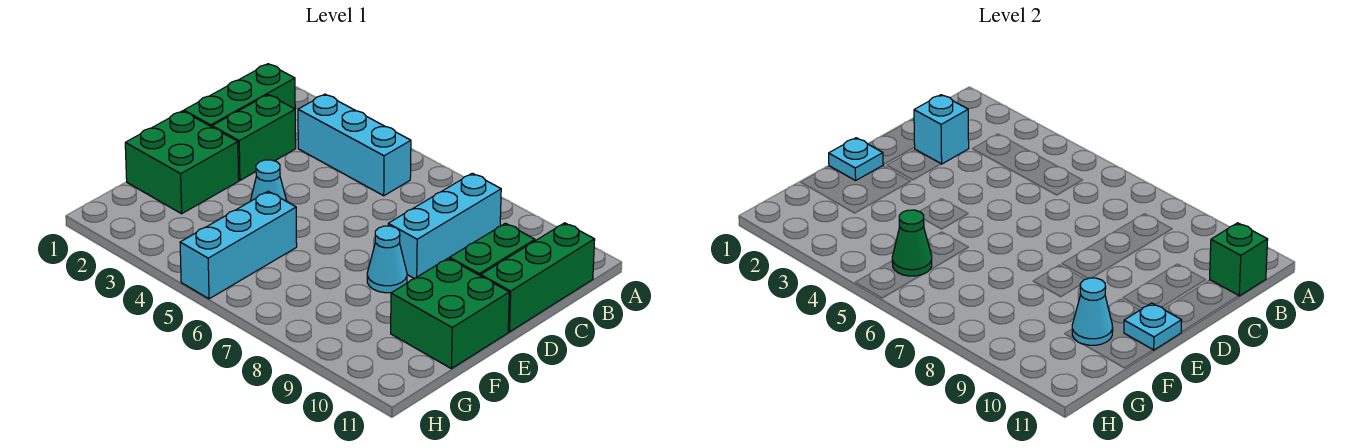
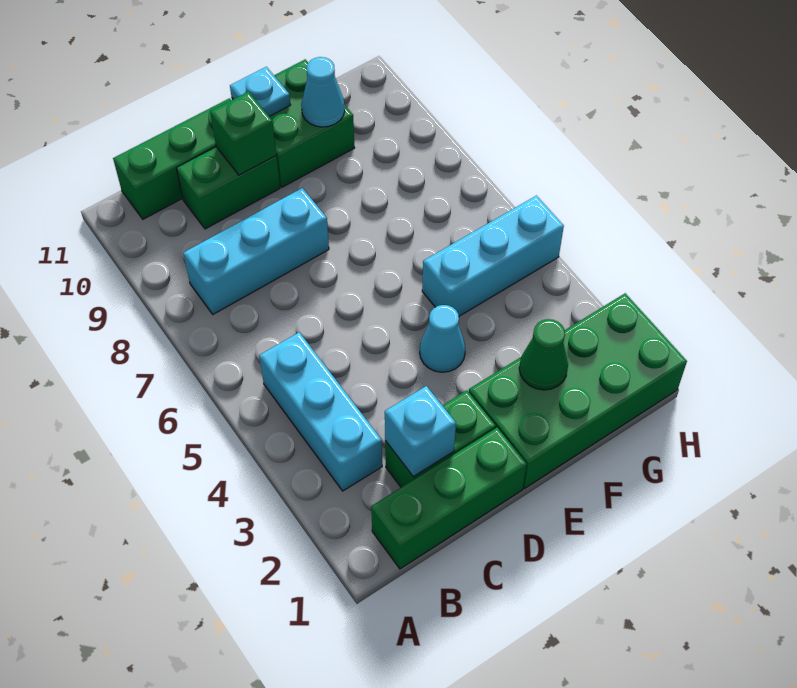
green 1x1 brick [1210,223,1268,296] -> green 1x1 brick moved to [210,92,276,175]
green 2x2 brick [125,111,239,214] -> green 2x4 brick [469,293,687,488]
cyan 1x1 plate [829,138,883,181] -> none
cyan 1x1 cone [367,226,407,293] -> none
green 1x1 cone [892,210,932,276] -> green 1x1 cone moved to [519,319,568,390]

